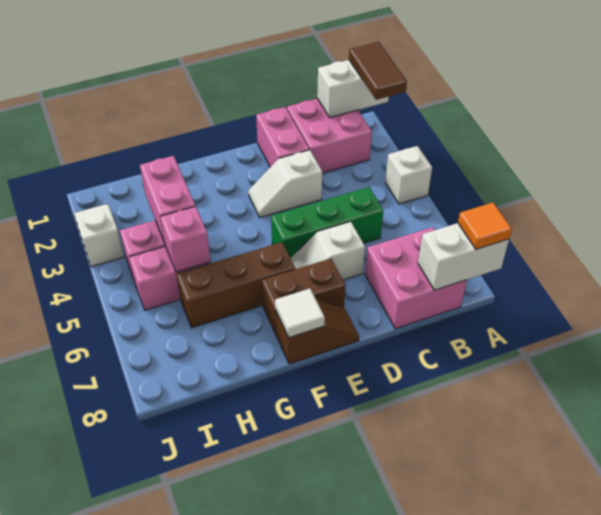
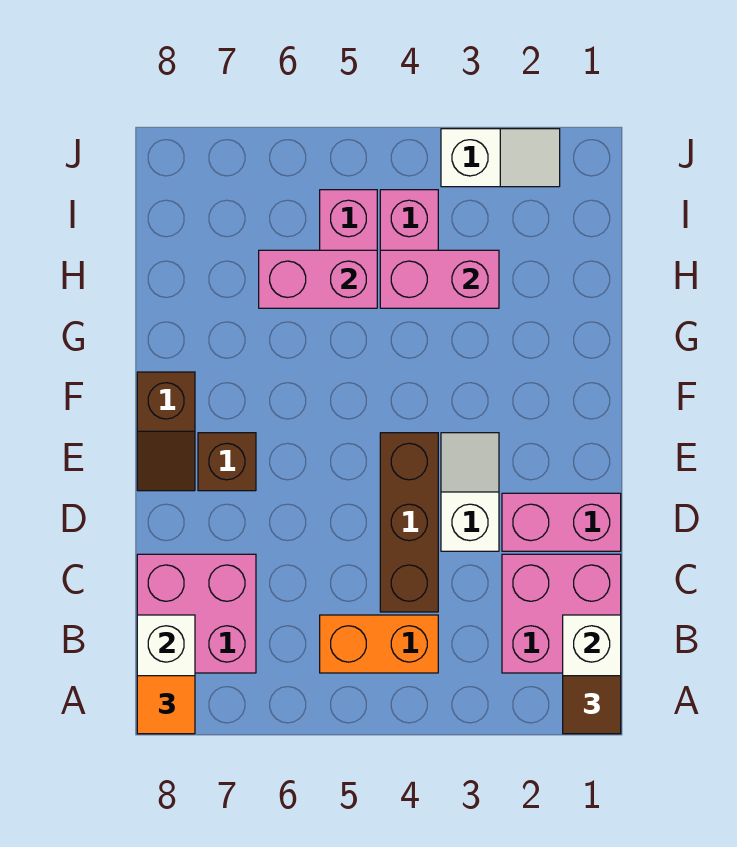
brown 1x2 tile [349,42,407,100] -> brown 1x1 tile [563,676,621,734]
white 1x1 brick [385,146,432,204] -> none
none -> orange 1x2 brick [320,615,438,673]
green 1x3 brick [271,187,383,258] -> none
white 1x2 slope [291,222,365,280] -> none
brown 1x2 brick [262,259,345,334] -> brown 1x1 brick [198,433,256,491]
brown 1x3 brick [176,242,295,328] -> brown 1x3 brick moved to [380,433,438,612]
white 1x1 tile [275,289,325,338] -> none
pink 1x1 brick [160,206,211,272] -> pink 1x2 brick [259,250,377,308]

